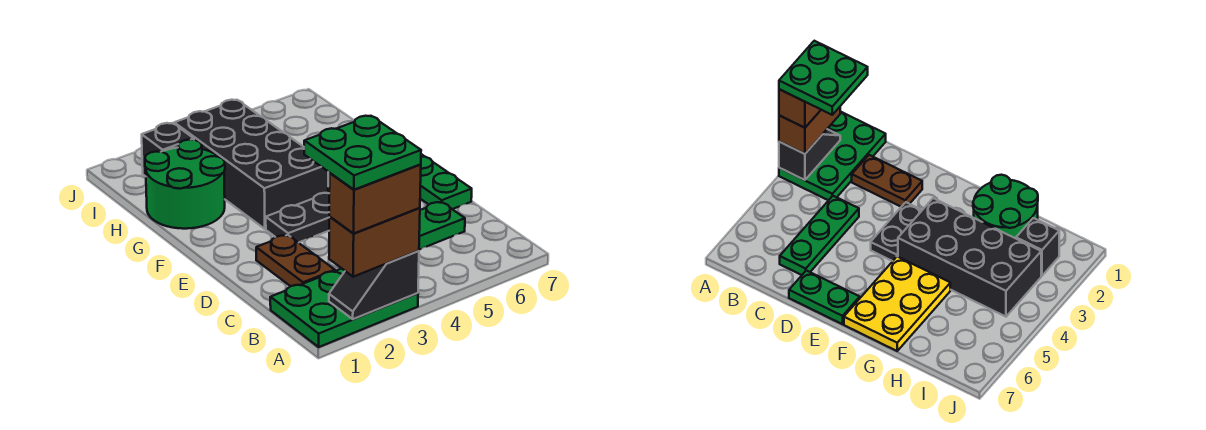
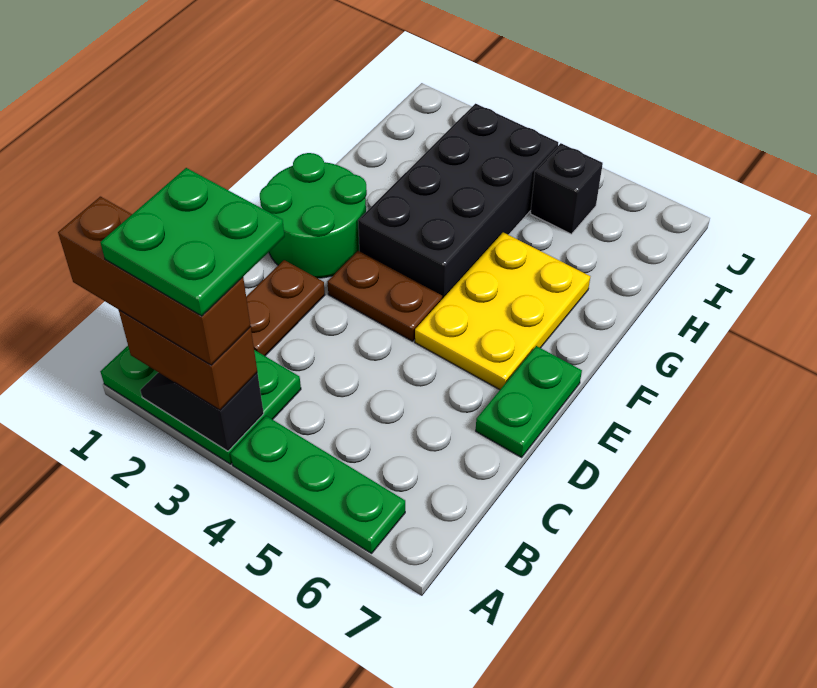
brown 1x2 brick [329,164,421,233] -> brown 1x3 brick [58,197,251,365]
green 1x3 plate [419,202,465,249] -> green 1x3 plate moved to [230,416,405,554]
black 1x2 plate [266,193,330,243] -> brown 1x2 plate [328,251,442,341]
yellow 2x3 plate [844,257,950,351] -> yellow 2x3 plate turned to [415,232,590,390]
green 2x2 round brick [145,140,225,229] -> green 2x2 round brick moved to [260,153,367,278]
black 1x1 brick [142,123,194,176] -> black 1x1 brick moved to [530,143,603,234]

